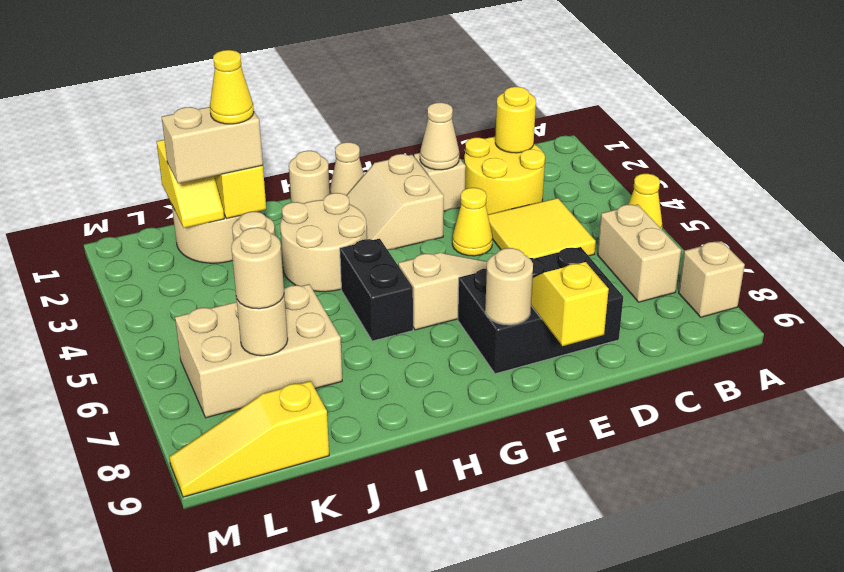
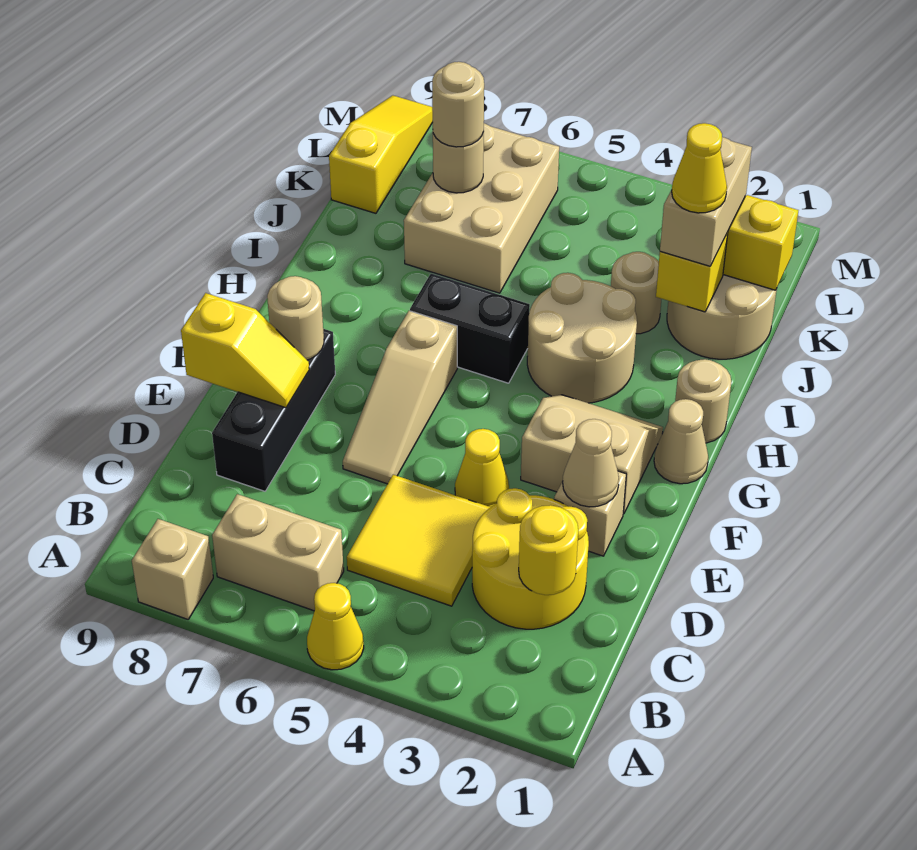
black 2x3 brick [458,247,623,374] -> black 1x3 brick [212,329,335,491]

